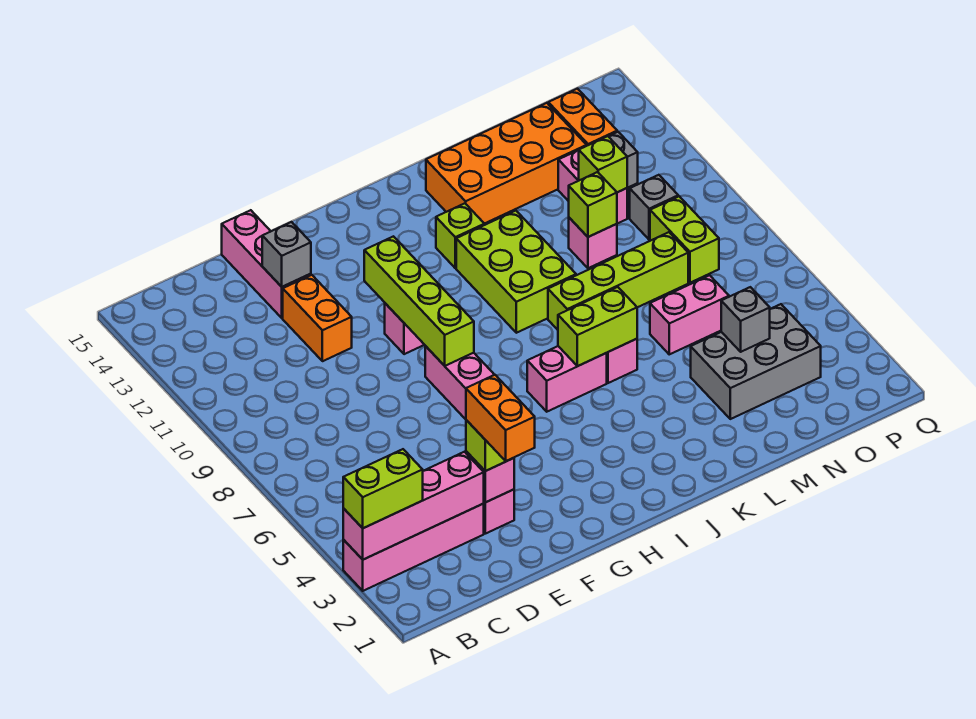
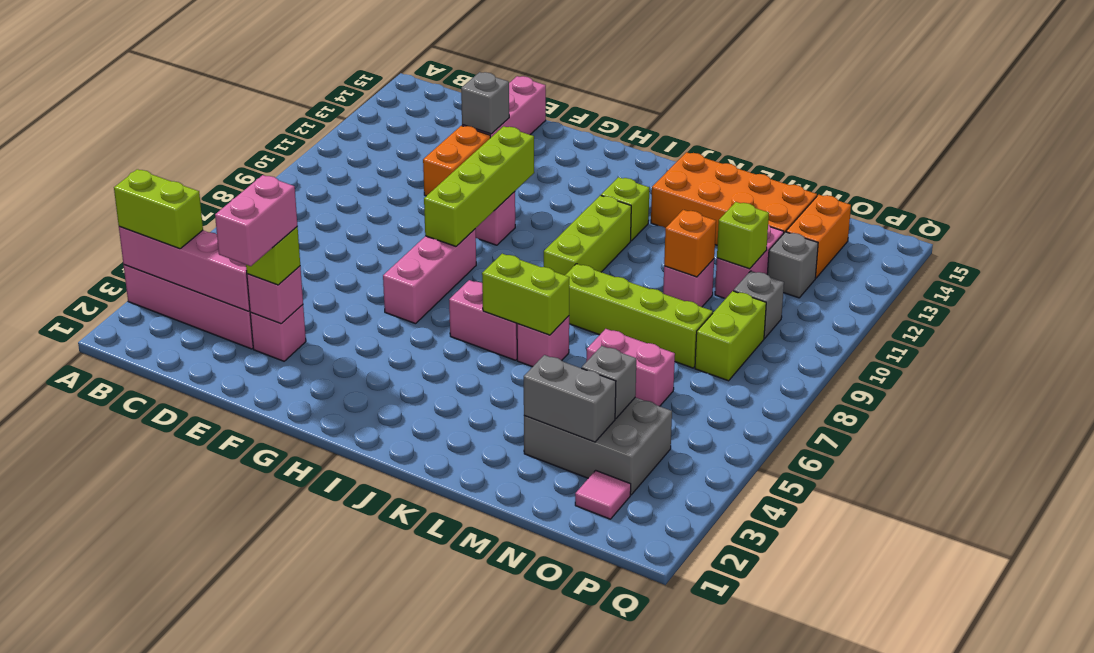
orange 1x2 brick [466,375,535,461] -> pink 1x2 brick [215,175,297,266]
lime 2x3 brick [456,211,576,333] -> lime 1x3 brick [544,195,631,275]
none -> grey 1x2 brick [524,355,616,442]
lime 1x1 brick [569,172,617,237] -> orange 1x1 brick [664,210,716,277]
none -> pink 1x1 tile [575,470,631,519]

